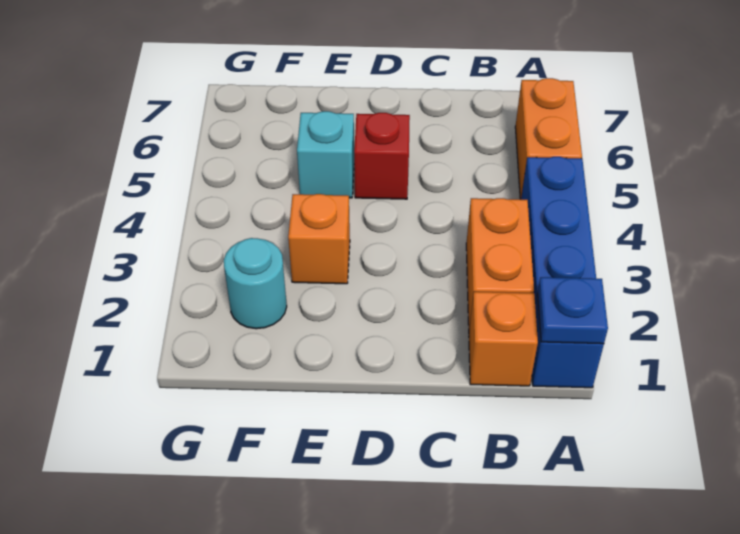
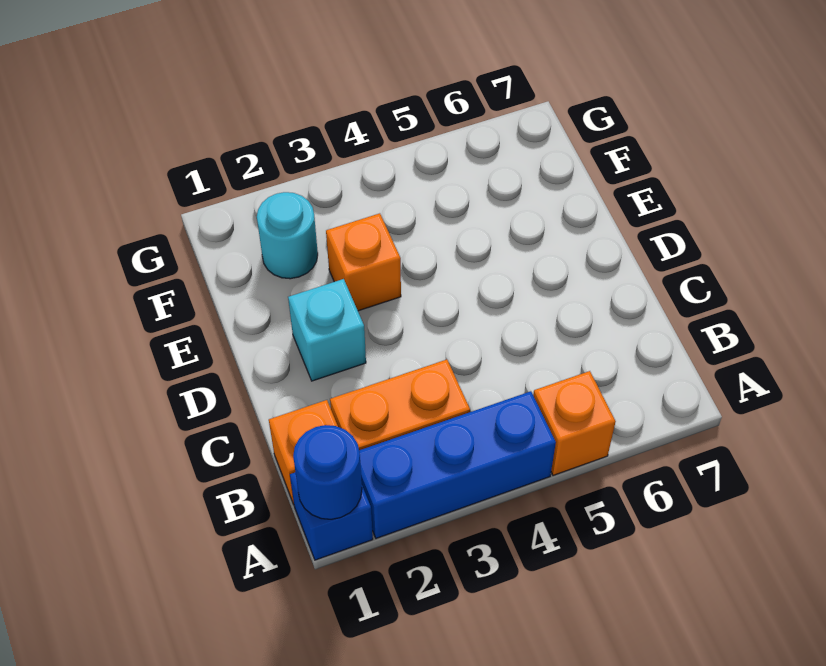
blue 1x1 plate [538,277,608,344] -> blue 1x1 round brick [293,425,362,519]
orange 1x2 brick [515,78,582,199] -> orange 1x1 brick [533,371,616,475]
red 1x1 brick [354,113,410,199] -> none
cyan 1x1 brick [297,111,354,198] -> cyan 1x1 brick moved to [288,279,366,381]

